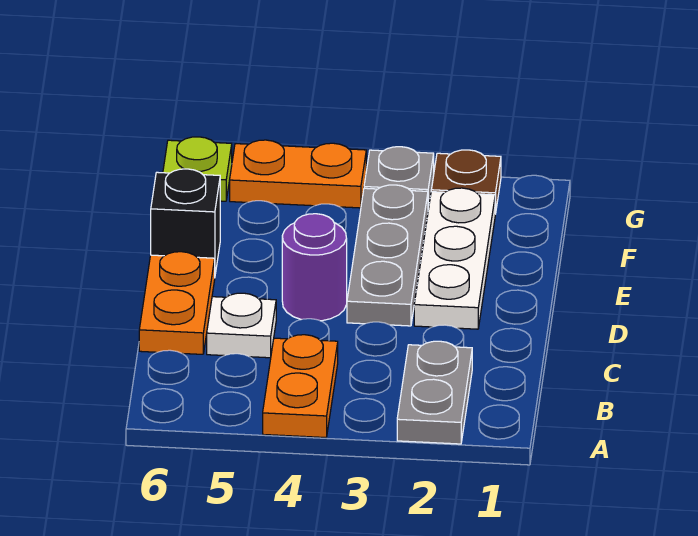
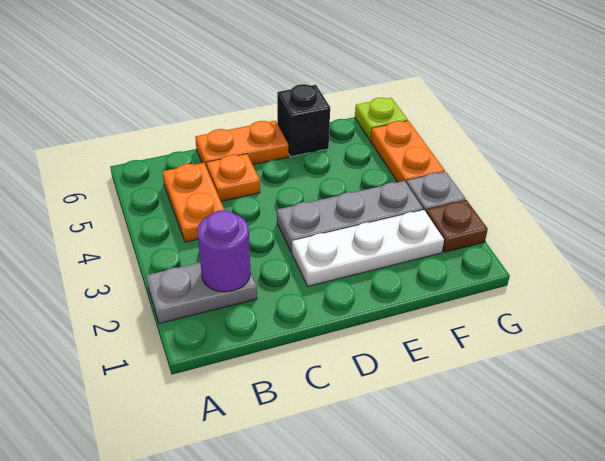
orange 1x2 plate [263,335,338,437] -> orange 1x2 plate turned to [162,163,224,242]
white 1x1 plate [207,293,276,358] -> orange 1x1 plate [206,154,260,201]
purple 1x1 round brick [282,214,347,321] -> purple 1x1 round brick moved to [197,210,251,292]

